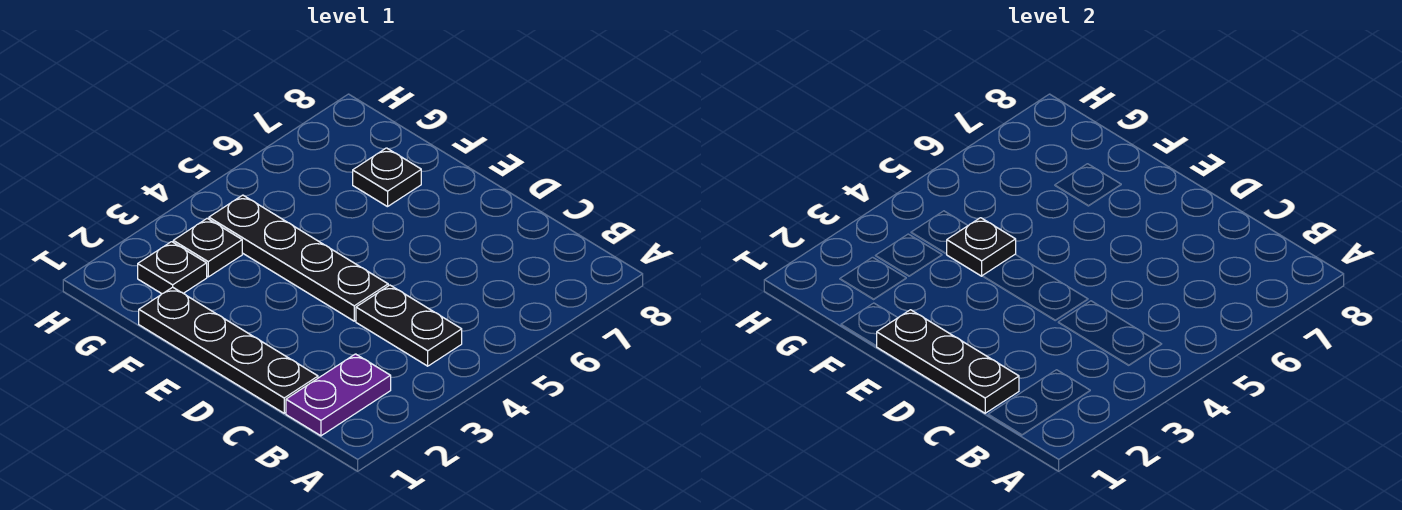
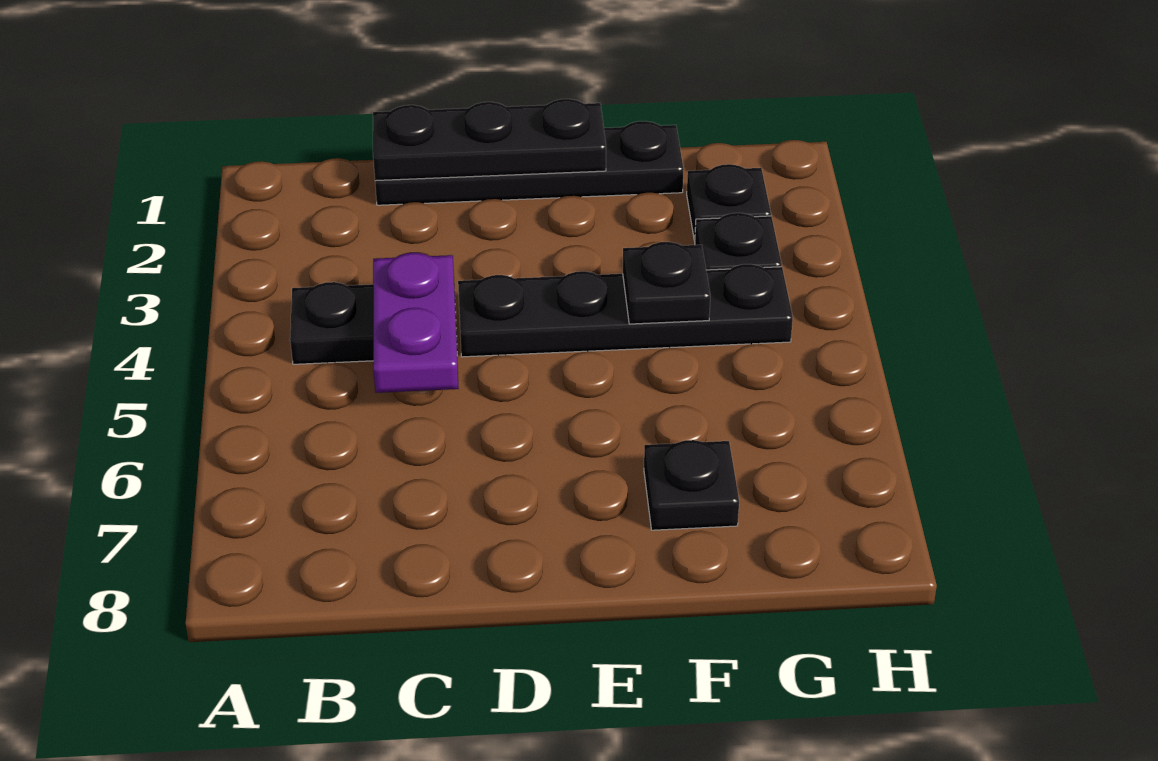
purple 1x2 plate [286,354,391,436] -> purple 1x2 plate moved to [373,253,459,393]

